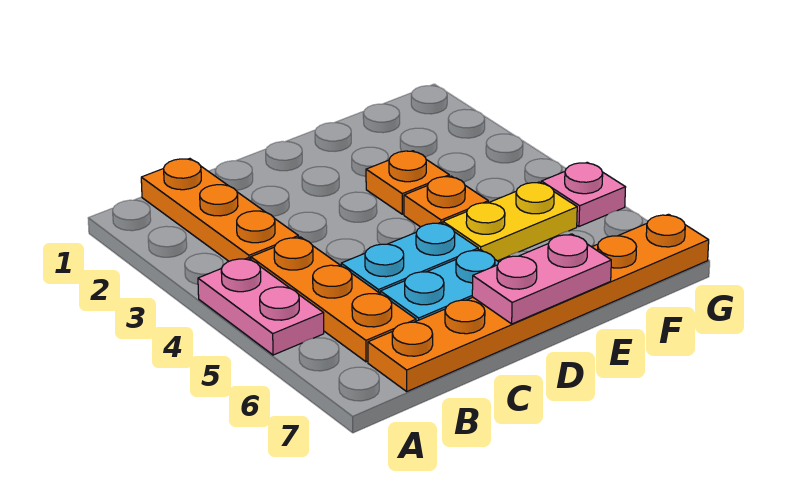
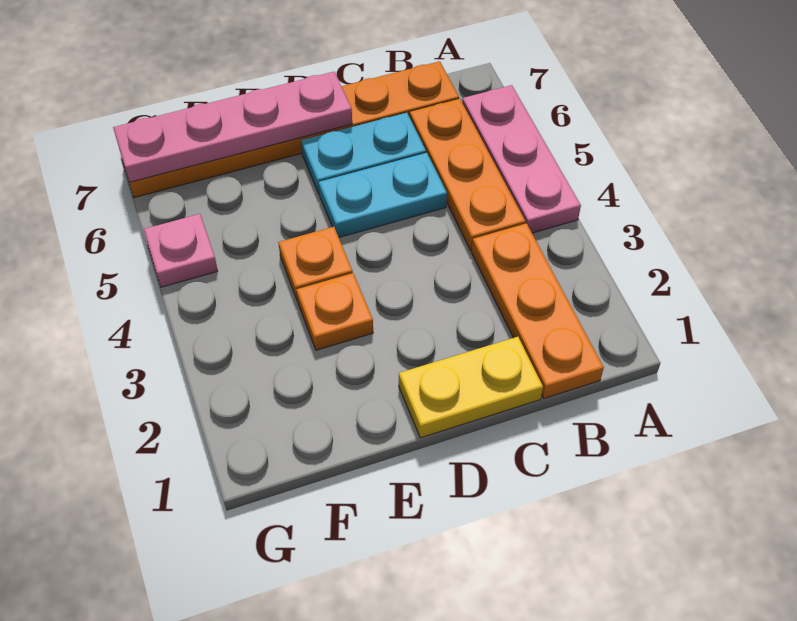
pink 1x2 plate [198,258,324,355] -> pink 1x3 plate [462,85,581,233]
pink 1x2 plate [472,234,611,324] -> pink 1x4 plate [113,72,352,182]
yellow 1x2 plate [443,182,577,261] -> yellow 1x2 plate moved to [399,337,543,438]

